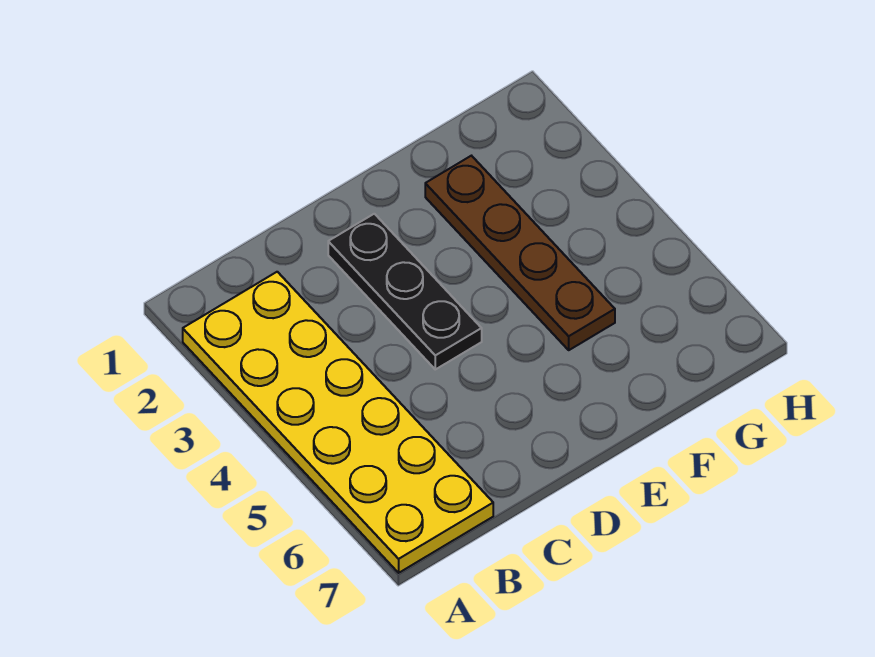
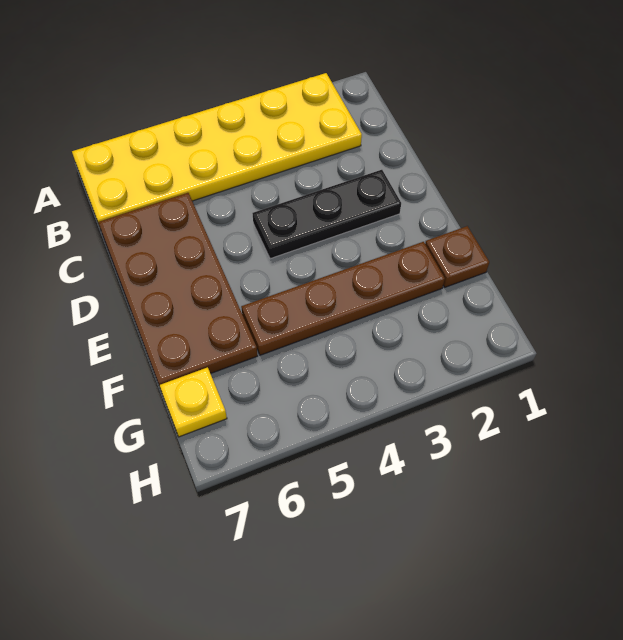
none -> brown 2x4 plate [98,193,258,385]
none -> brown 1x1 plate [425,226,489,287]
none -> yellow 1x1 plate [159,367,227,437]

